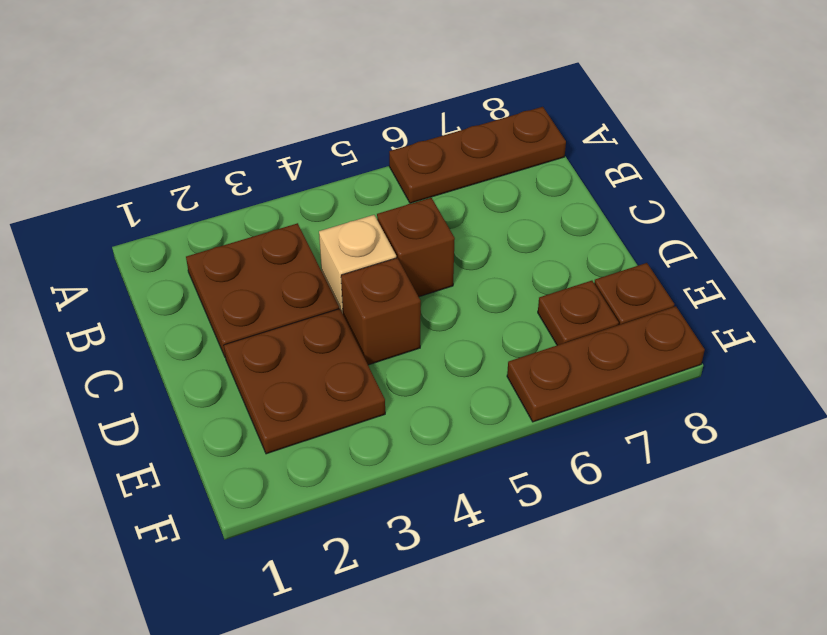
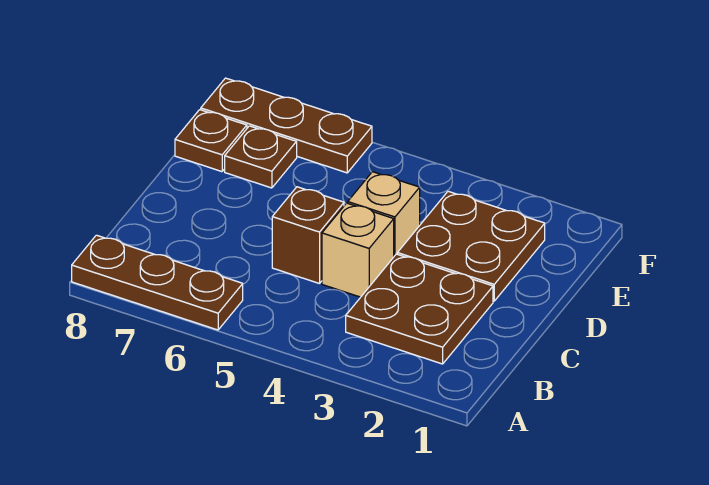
brown 1x1 brick [341,258,421,365] -> tan 1x1 brick [348,172,420,256]

